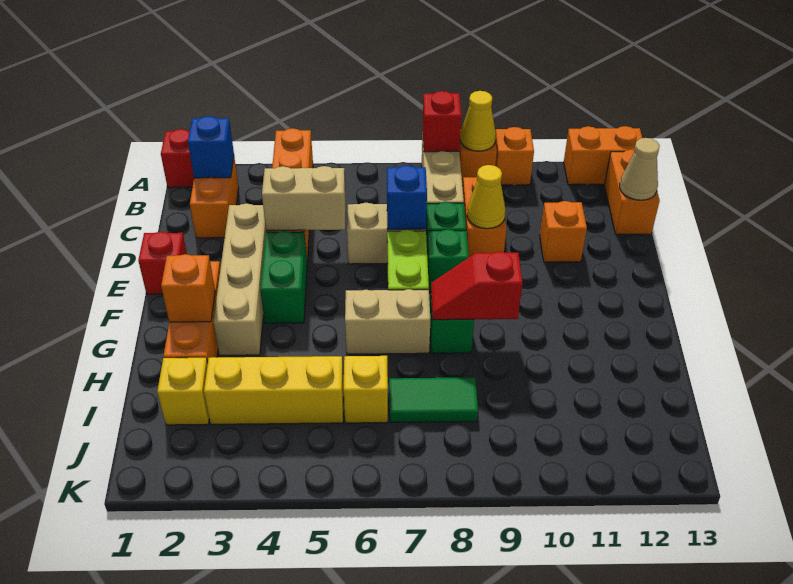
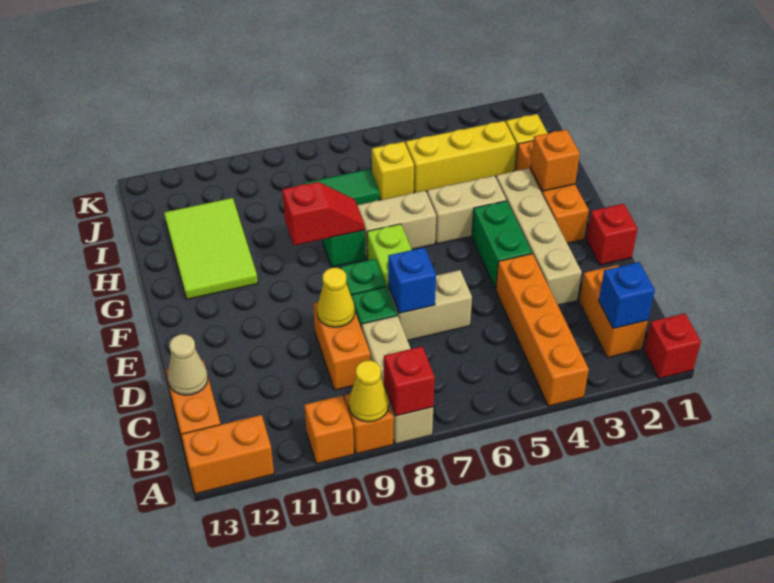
tan 1x2 brick [262,166,346,230] -> tan 1x2 brick moved to [427,176,506,244]
orange 1x1 brick [540,201,587,262] -> none
none -> lime 2x3 tile [164,198,258,299]

